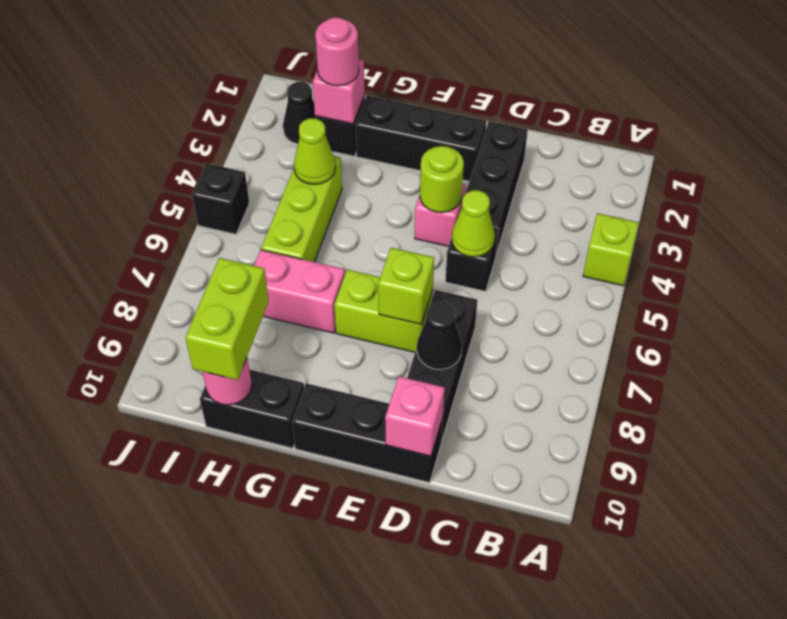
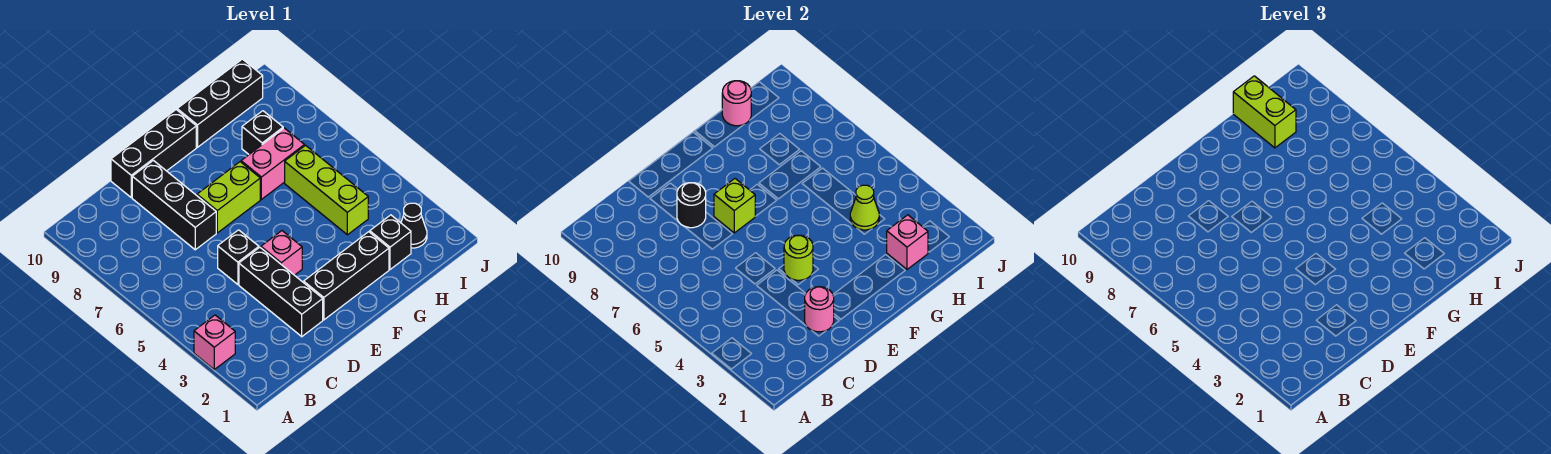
lime 1x1 brick [583,213,639,286] -> none
lime 1x1 cone [452,190,495,257] -> none
black 1x1 cone [417,302,462,369] -> black 1x1 round brick [677,183,706,228]
pink 1x1 brick [385,376,445,456] -> pink 1x1 brick moved to [194,315,235,369]
black 1x2 brick [200,370,304,448] -> black 1x3 brick [177,59,263,147]
pink 1x1 round brick [315,17,359,86] -> pink 1x1 round brick moved to [805,287,834,332]
black 1x1 brick [192,163,249,234] -> black 1x1 brick moved to [242,111,283,154]

